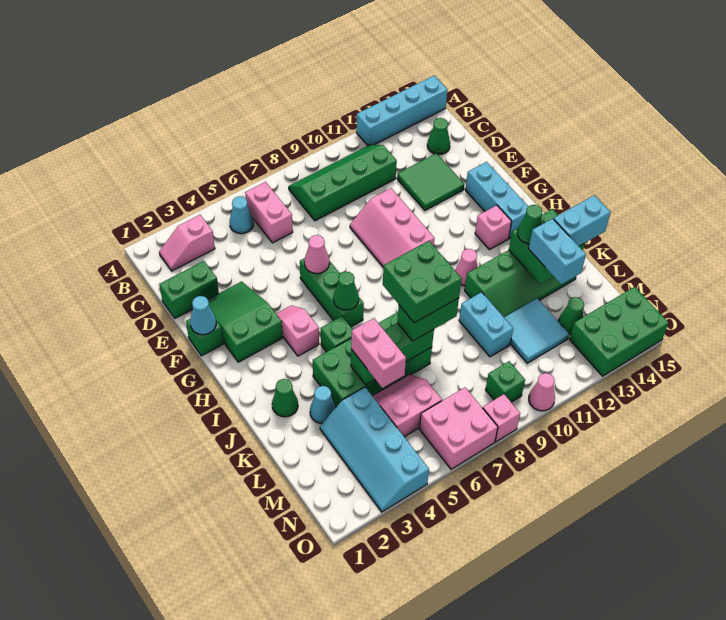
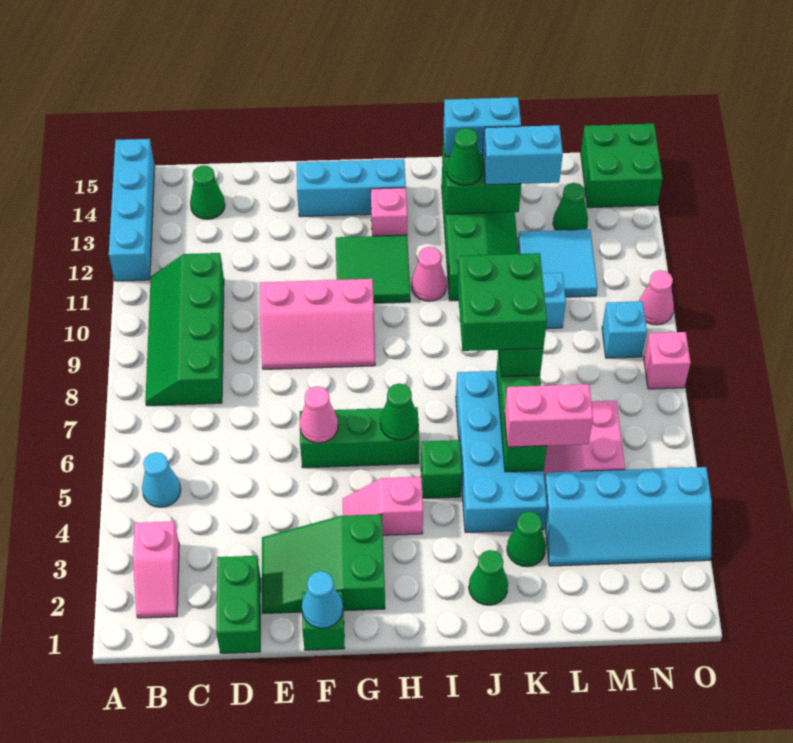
pink 1x2 brick [245,182,293,243] -> none
green 2x2 tile [397,153,464,210] -> green 2x2 tile moved to [336,235,410,303]
green 2x4 brick [313,312,432,407] -> cyan 2x4 brick [456,371,547,532]
cyan 1x1 cone [310,386,336,424] -> green 1x1 cone [507,511,546,567]
cyan 1x2 brick [554,195,611,246] -> cyan 1x2 brick turned to [443,97,521,157]
pink 2x2 brick [419,388,498,469] -> none
green 1x1 brick [485,361,525,402] -> cyan 1x1 brick [602,301,647,358]
green 2x3 brick [570,287,669,376] -> green 2x2 brick [581,124,663,208]

